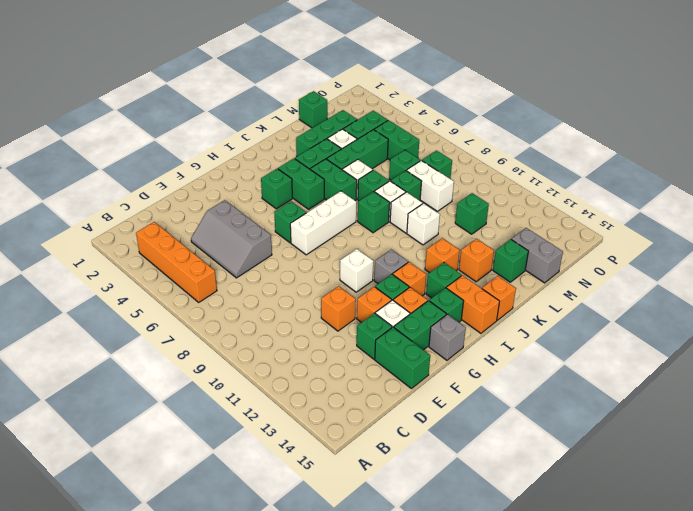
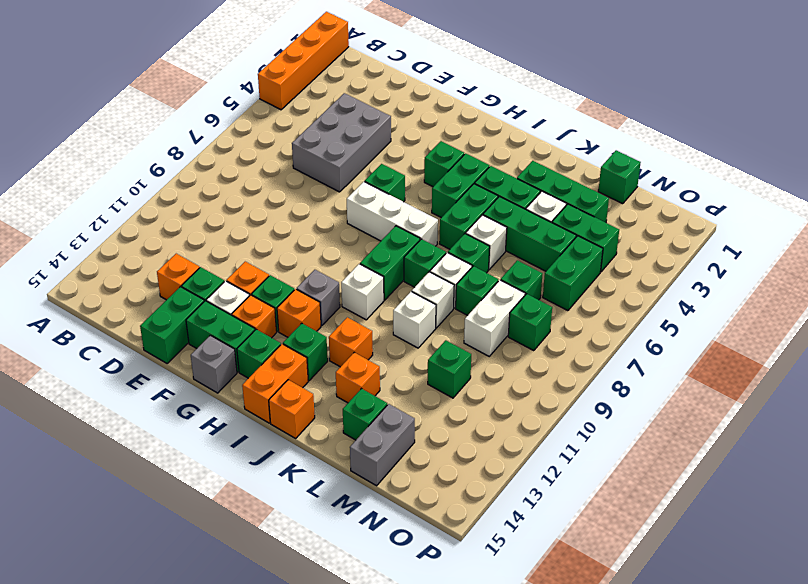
orange 1x4 brick [136,222,217,302] -> orange 1x4 brick moved to [258,12,349,110]
grey 2x3 slope [191,200,272,278] -> grey 2x3 brick [292,93,391,192]
orange 1x1 brick [321,286,356,331] -> orange 1x1 brick moved to [157,254,200,300]
white 1x1 brick [340,249,373,292] -> white 1x1 brick moved to [341,264,384,320]
none -> green 1x2 brick [360,226,420,300]

